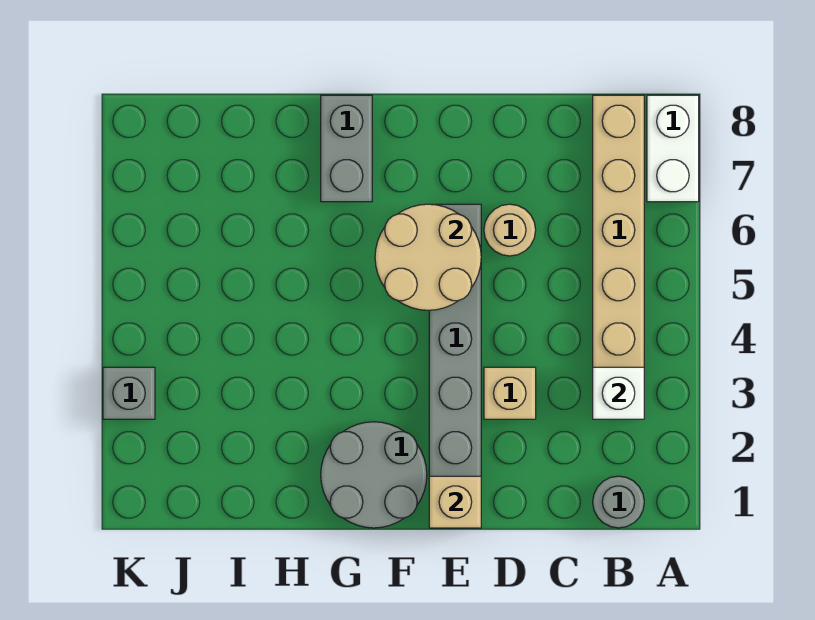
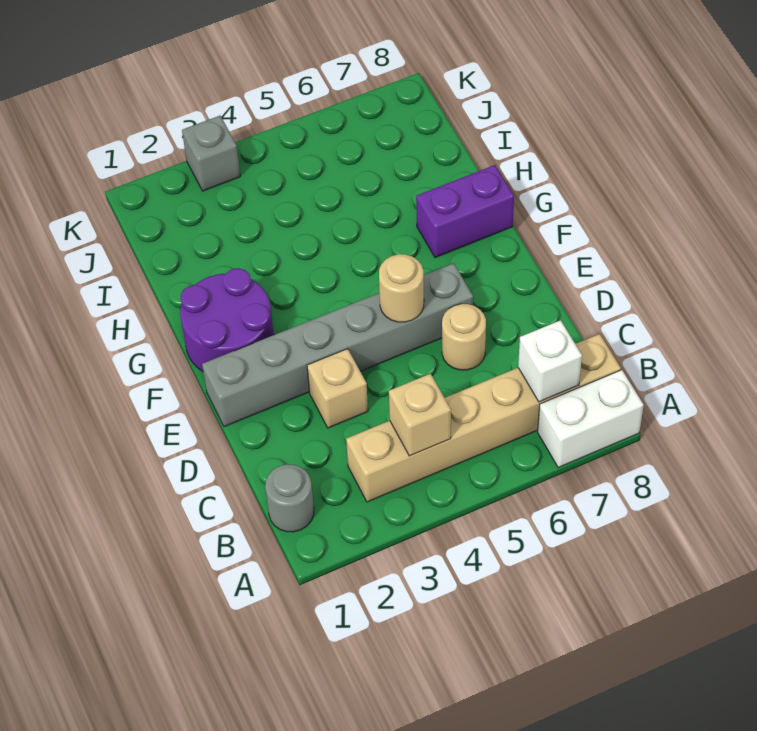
white 1x1 brick [593,367,644,419] -> white 1x1 brick moved to [518,320,582,402]
tan 1x1 brick [429,476,481,528] -> tan 1x1 brick moved to [389,374,451,456]
tan 2x2 round brick [375,204,481,310] -> tan 1x1 round brick [379,254,424,322]
grey 2x2 round brick [321,422,427,528] -> purple 2x2 round brick [180,268,274,371]
grey 1x2 brick [321,95,372,202] -> purple 1x2 brick [416,165,514,258]

